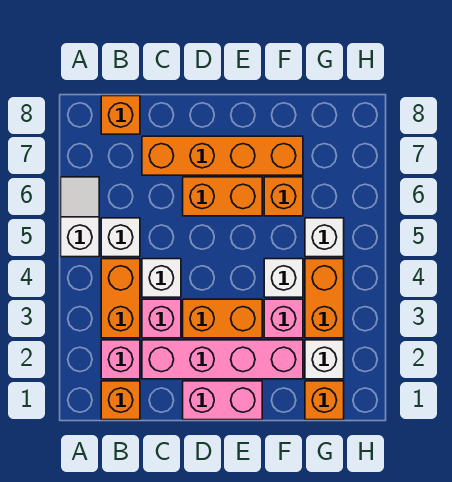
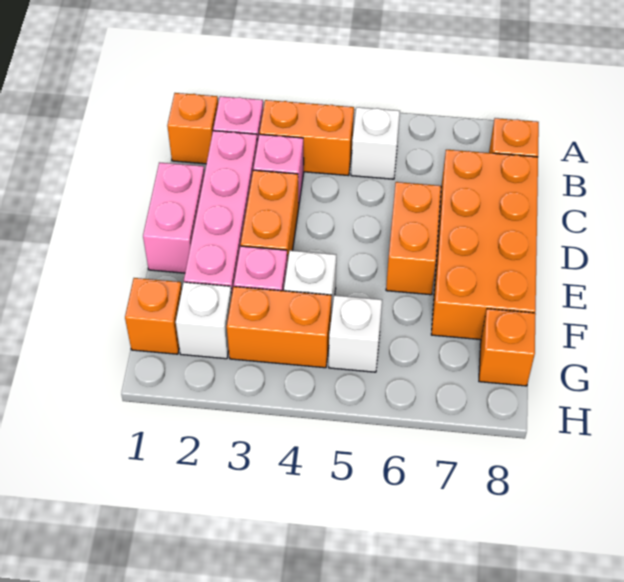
white 1x2 slope [61,177,99,257] -> none
white 1x1 brick [142,259,181,297] -> none
orange 1x4 brick [142,136,303,175] -> orange 2x4 brick [431,150,538,340]
orange 1x1 brick [264,177,303,216] -> orange 1x1 brick moved to [479,309,536,386]

